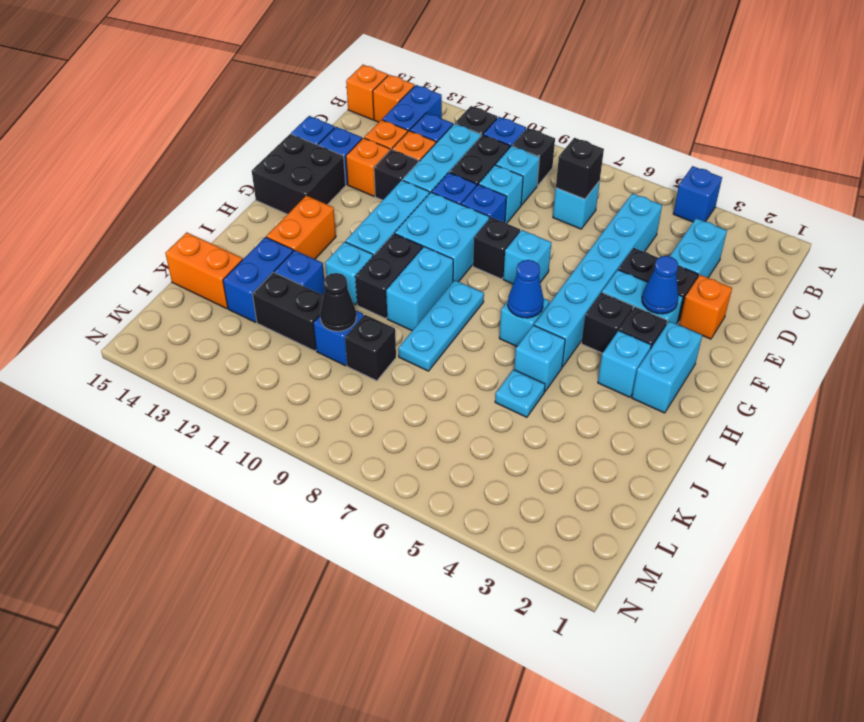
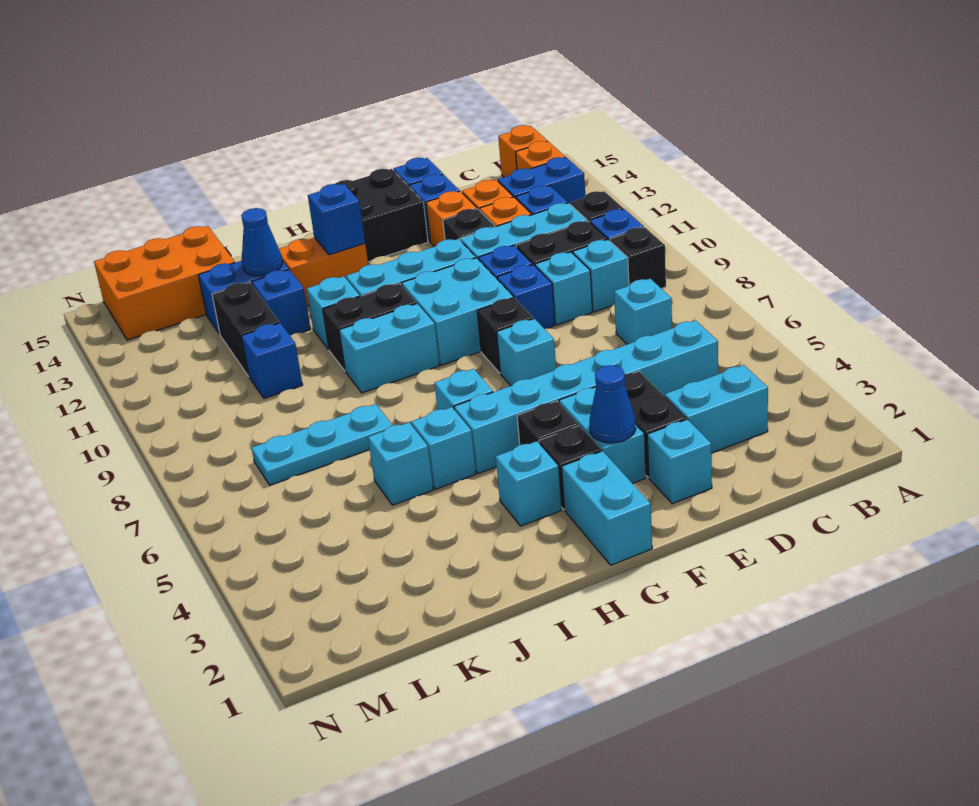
blue 1x1 brick [673,166,722,222] -> blue 1x1 brick moved to [308,184,365,255]
black 1x1 brick [556,138,604,199] -> none
orange 1x1 brick [679,275,732,339] -> cyan 1x1 brick [647,419,712,504]
cyan 1x2 brick [632,321,702,413] -> cyan 1x2 brick turned to [562,451,652,565]
blue 1x1 cone [508,260,544,318] -> blue 1x1 cone moved to [241,208,282,276]
cyan 1x3 plate [398,280,484,371] -> cyan 1x3 plate moved to [252,404,393,485]
cyan 1x1 plate [495,370,545,417] -> cyan 1x1 brick [368,422,433,505]
black 1x1 brick [345,315,396,381] -> none
black 1x1 cone [320,273,356,331] -> none
orange 1x2 brick [165,232,243,308] -> orange 2x3 brick [94,226,235,340]

